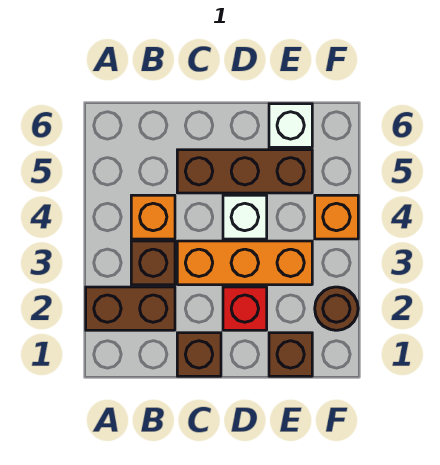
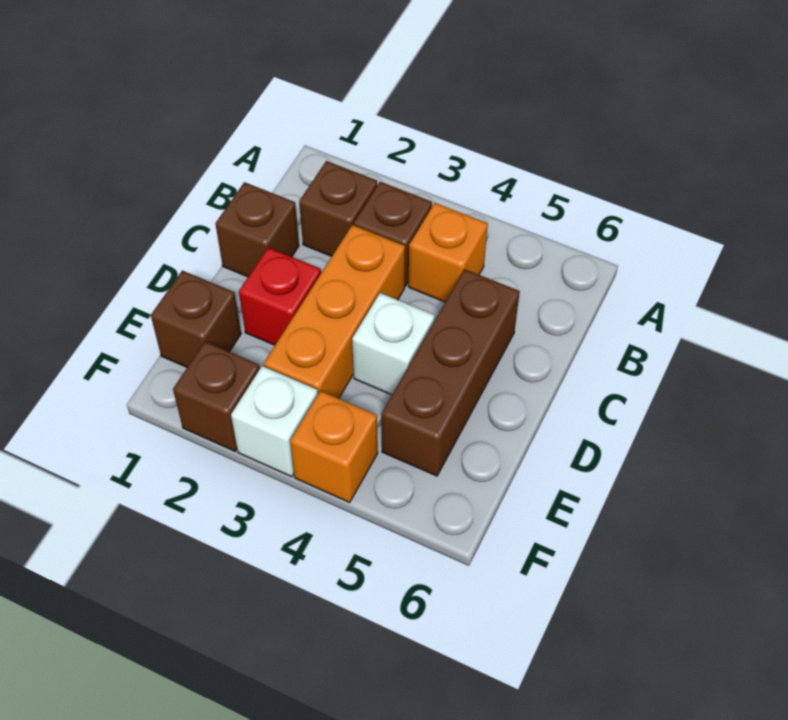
brown 1x2 brick [86,287,175,330] -> brown 1x1 brick [299,161,377,256]
white 1x1 brick [269,104,312,147] -> white 1x1 brick moved to [231,366,318,477]
brown 1x1 round brick [315,287,358,330] -> brown 1x1 brick [173,342,260,451]

